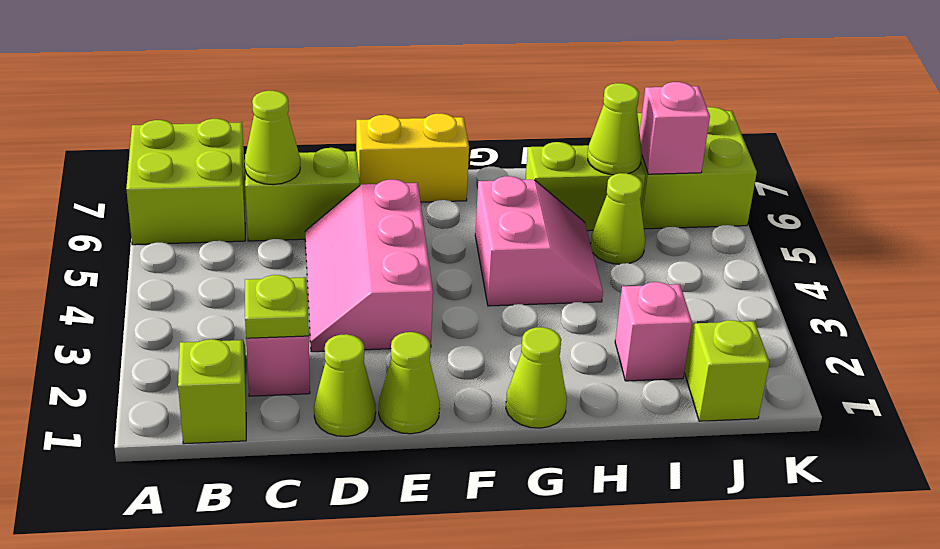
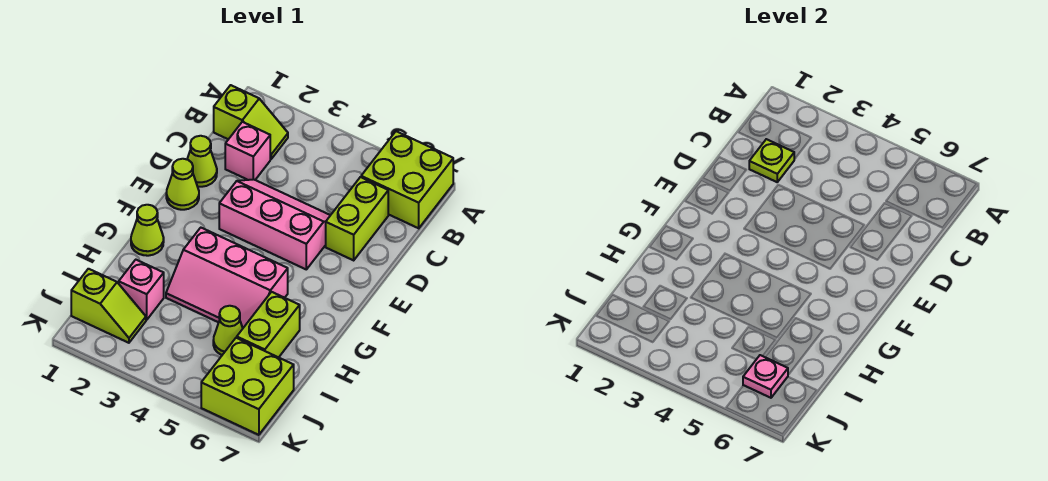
lime 1x1 cone [245,91,300,185] -> none
yellow 1x2 brick [356,113,469,202] -> none
pink 2x2 slope [475,176,603,306] -> pink 2x3 slope [166,228,288,328]
lime 1x1 cone [588,83,642,175] -> none
pink 1x1 brick [640,82,710,174] -> pink 1x1 plate [743,355,788,398]

